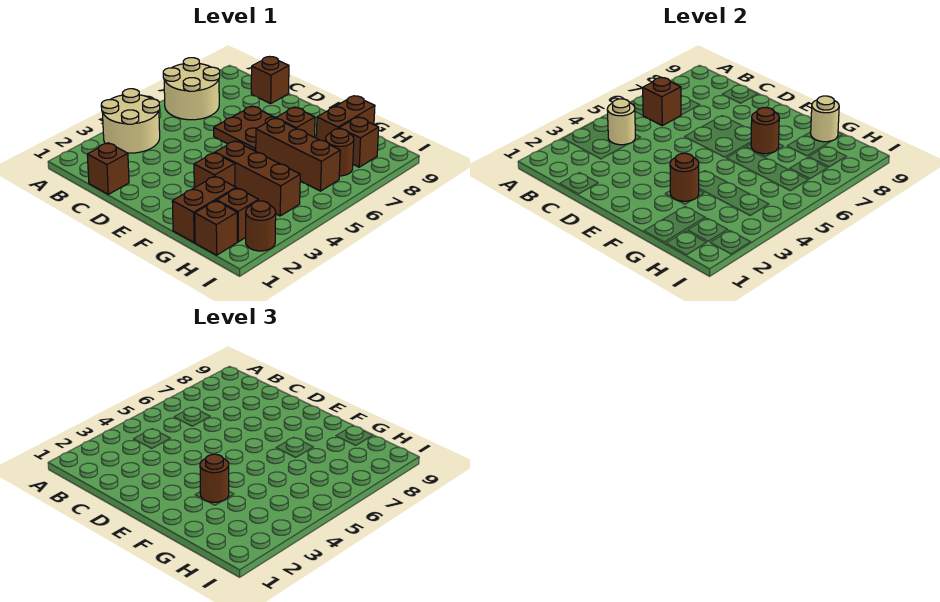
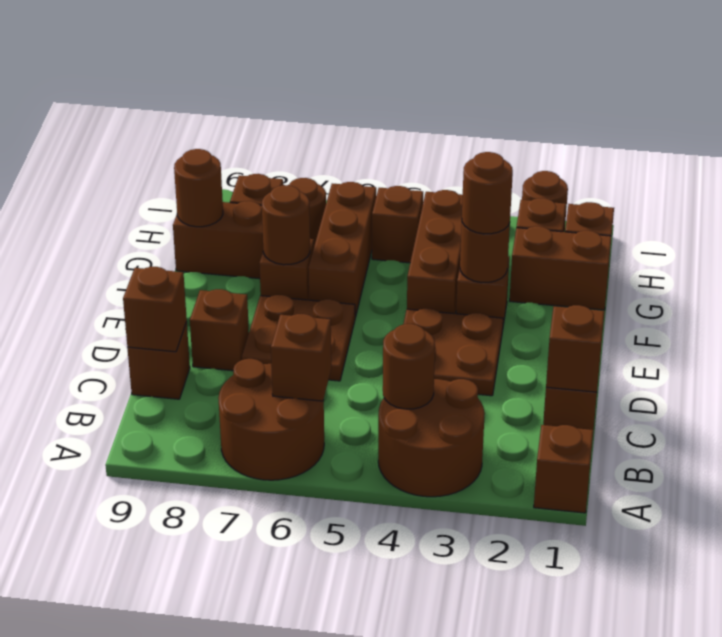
none -> brown 1x1 brick [534,425,593,513]
tan 2x2 round brick [101,89,160,153] -> brown 2x2 round brick [378,379,485,497]
tan 2x2 round brick [163,58,220,120] -> brown 2x2 round brick [218,359,324,480]
tan 1x1 round brick [607,99,635,145] -> brown 1x1 round brick [383,324,435,409]
none -> brown 1x1 brick [546,305,605,392]
none -> brown 1x1 brick [123,267,187,352]
none -> brown 2x2 plate [404,309,503,396]
none -> brown 1x1 brick [190,289,249,371]
tan 1x1 round brick [811,96,839,142] -> brown 1x1 round brick [174,149,223,227]
none -> brown 1x1 brick [372,186,423,263]

